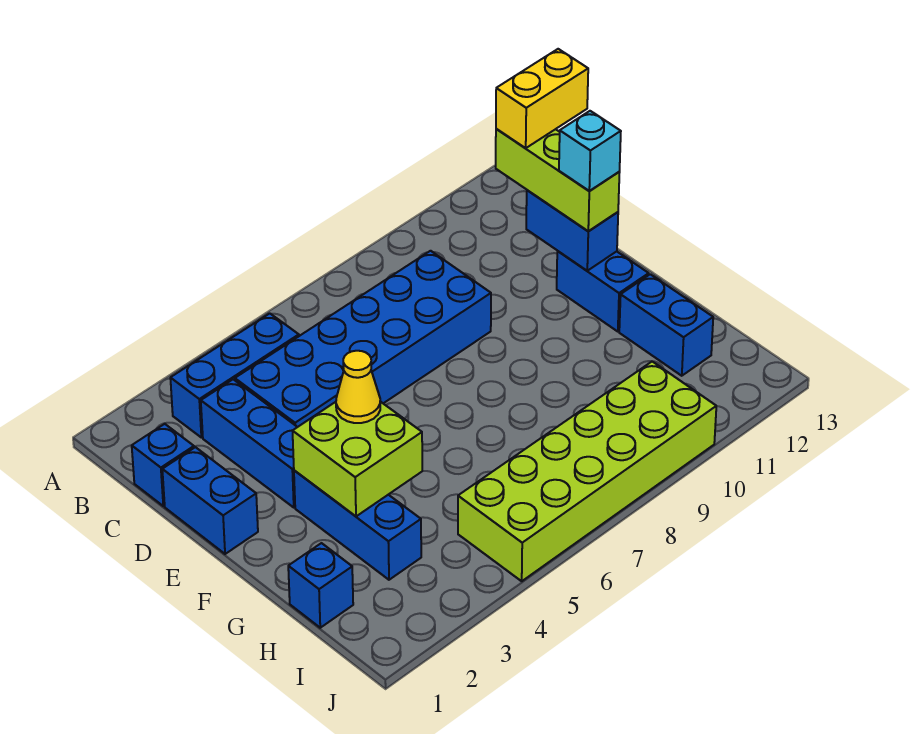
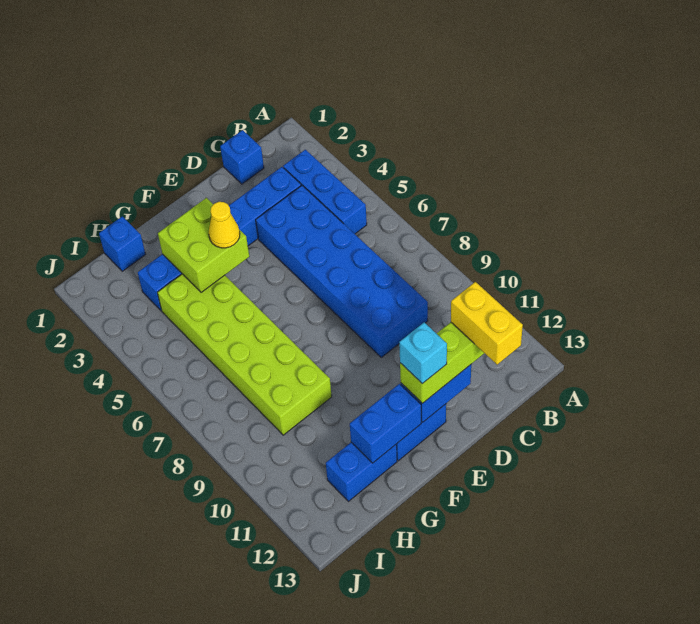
blue 1x2 brick [162,447,258,554] -> blue 1x2 brick moved to [350,384,421,463]
lime 2x6 brick [458,361,716,581] -> lime 2x6 brick moved to [157,274,332,435]

